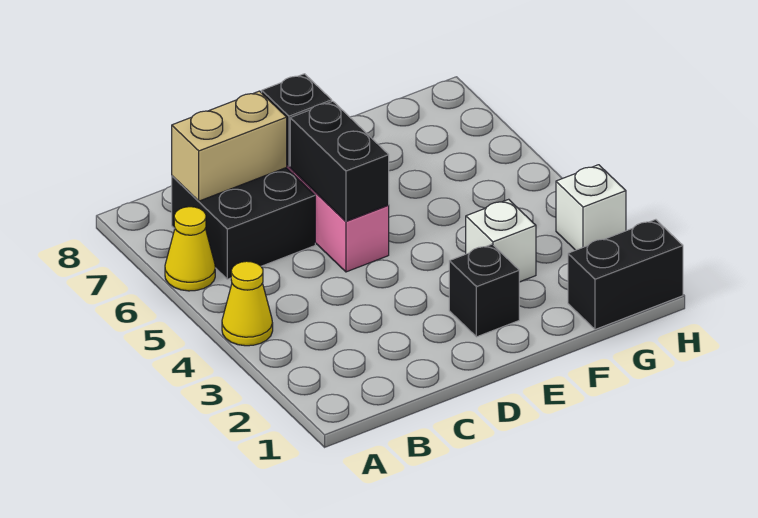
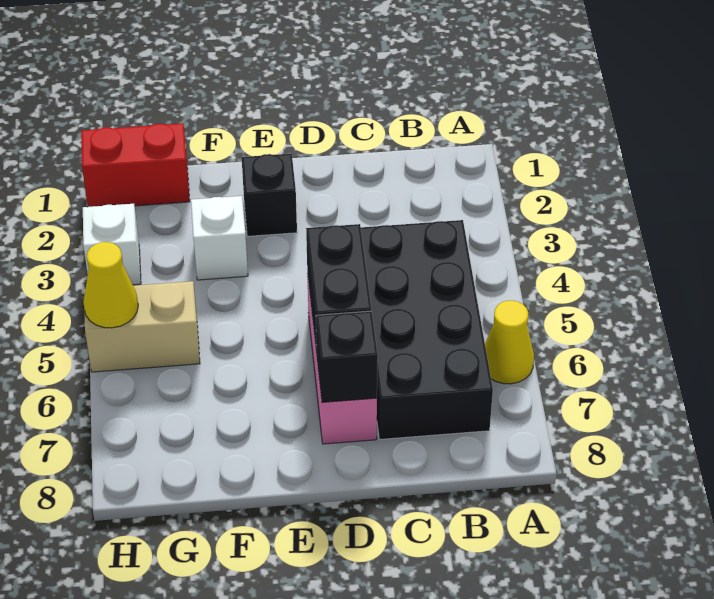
yellow 1x1 cone [222,261,273,346] -> yellow 1x1 cone moved to [83,242,138,328]
black 2x2 brick [172,168,315,279] -> black 2x4 brick [361,220,493,439]
tan 1x2 brick [172,91,287,201] -> tan 1x2 brick moved to [84,281,200,372]
black 1x2 brick [568,220,683,329] -> red 1x2 brick [81,123,190,207]

